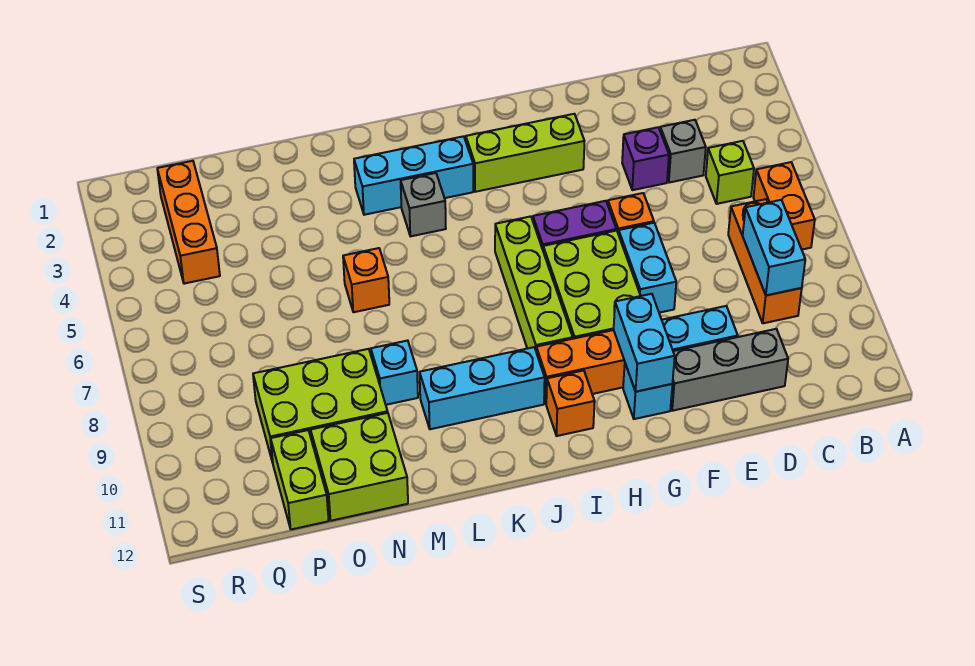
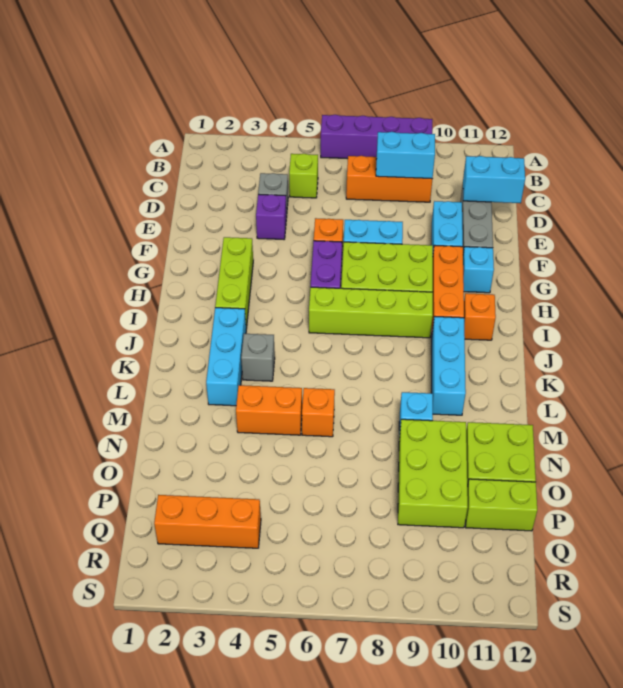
none -> purple 1x4 brick [321,115,432,159]
orange 1x2 brick [753,162,815,250] -> orange 1x2 brick moved to [236,385,302,435]
cyan 1x2 brick [614,294,675,392] -> cyan 1x2 brick moved to [463,156,525,203]

